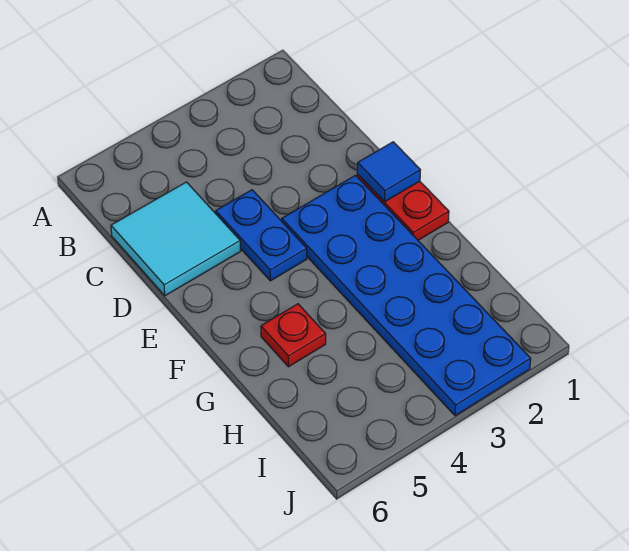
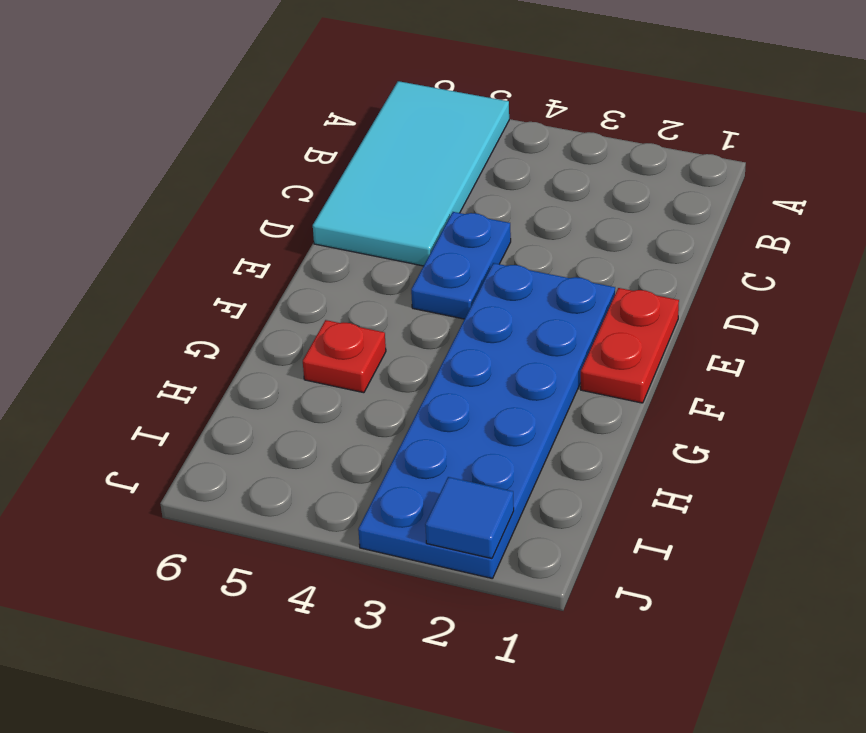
cyan 2x2 tile [111,182,241,296] -> cyan 2x4 tile [313,81,509,266]
blue 1x1 tile [357,142,420,202] -> blue 1x1 tile moved to [425,477,514,559]

